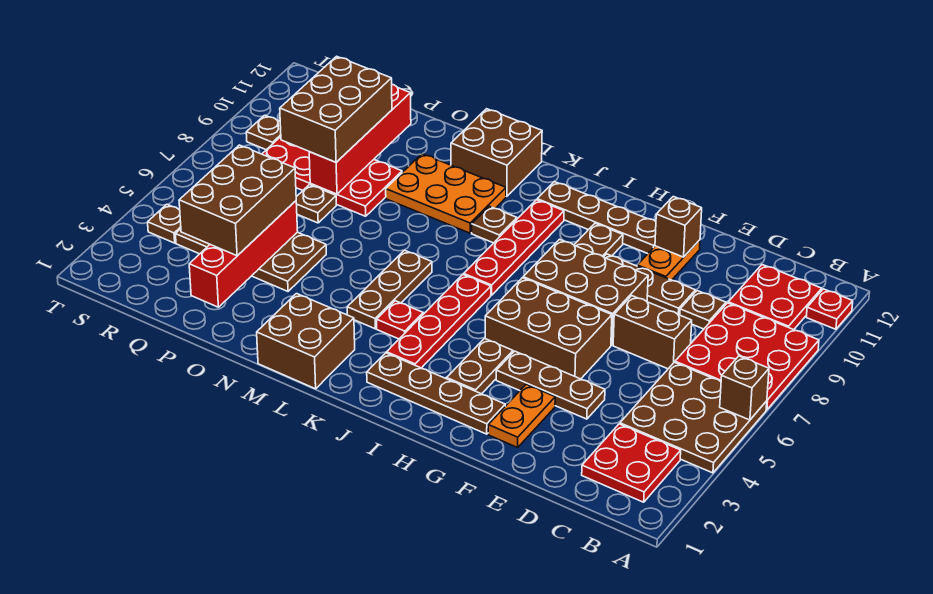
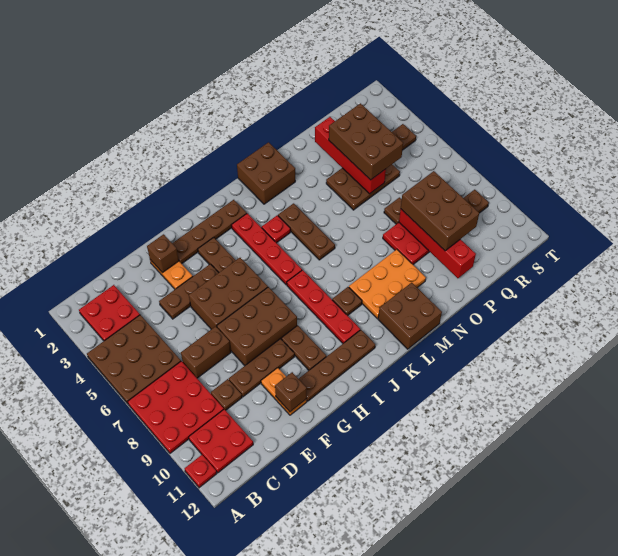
brown 1x1 brick [720,356,769,420] -> brown 1x1 brick moved to [147,234,179,273]
brown 2x4 plate [175,229,326,291] -> brown 2x3 plate [326,165,400,210]

